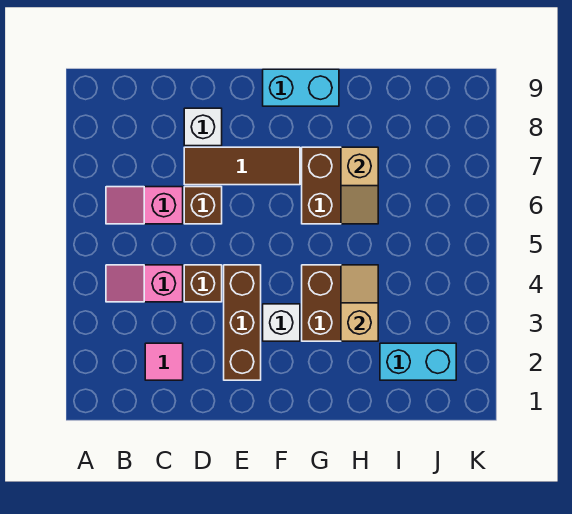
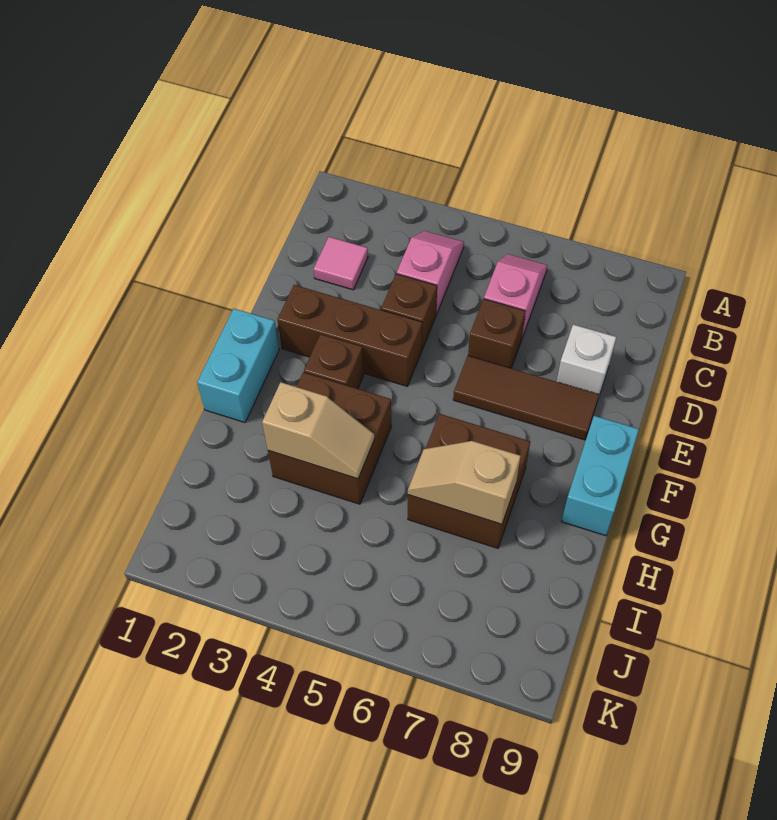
brown 1x3 tile [184,147,300,185] -> brown 1x3 tile turned to [453,356,599,440]
white 1x1 brick [263,304,300,341] -> brown 1x1 brick [304,334,364,389]
cyan 1x2 brick [380,343,456,380] -> cyan 1x2 brick moved to [197,309,279,423]

